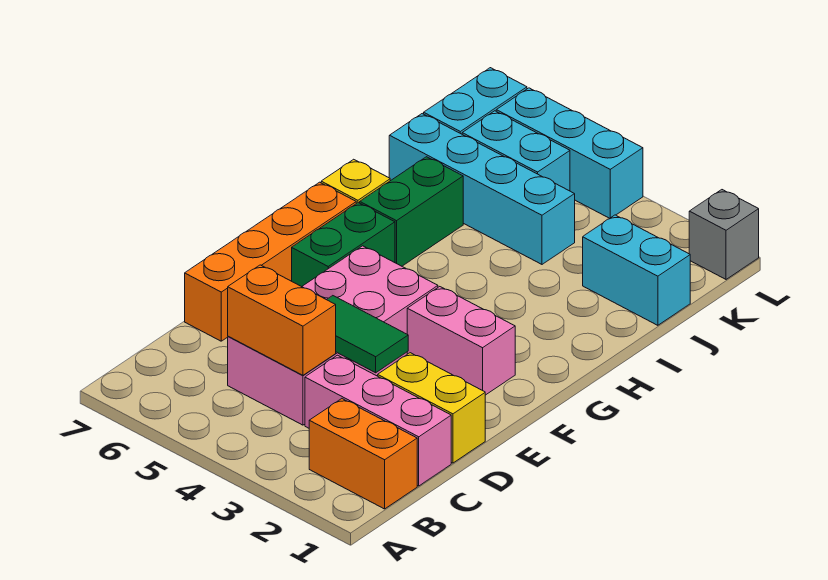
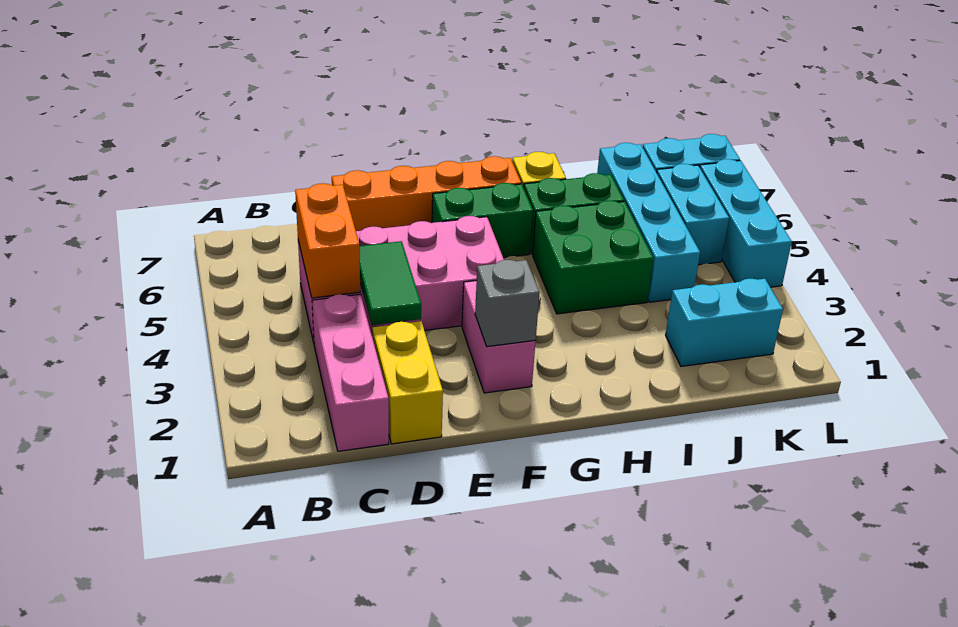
orange 1x2 brick [309,399,417,509] -> none
none -> green 2x2 brick [533,200,654,314]
cyan 1x2 brick [583,215,690,325] -> cyan 1x2 brick turned to [666,279,783,366]
grey 1x1 brick [689,190,759,279] -> grey 1x1 brick moved to [475,260,540,347]

